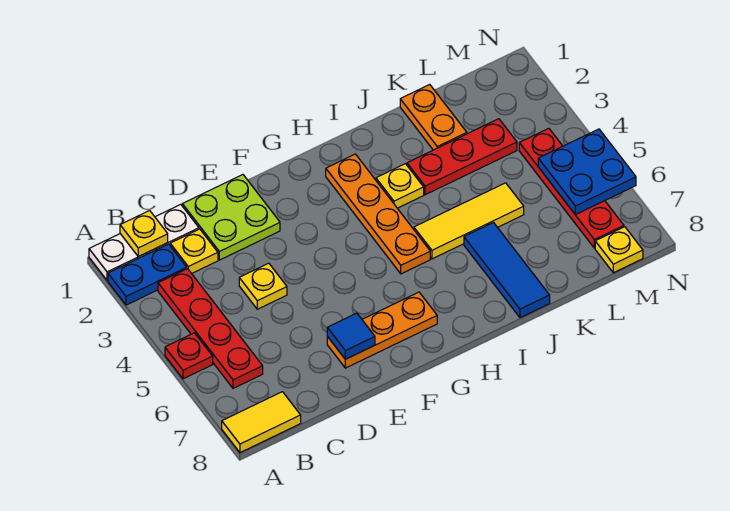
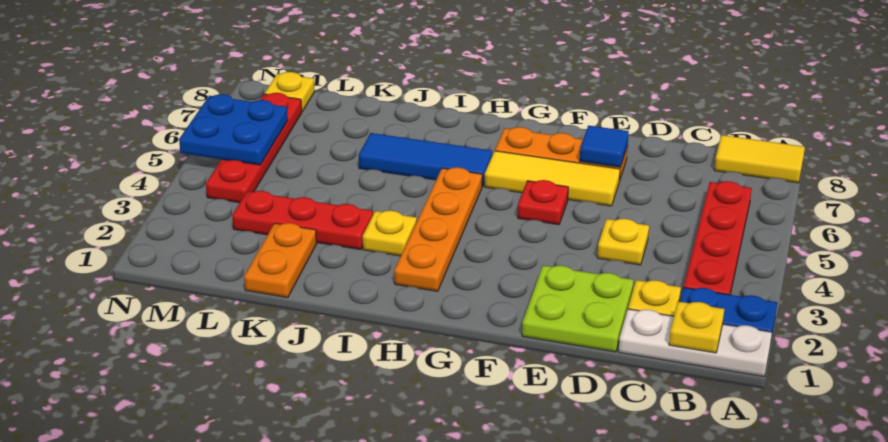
red 1x1 plate [165,333,213,379] -> red 1x1 plate moved to [518,180,568,225]
yellow 1x3 tile [414,183,524,259] -> yellow 1x3 tile moved to [485,151,620,206]
blue 1x3 tile [464,223,550,318] -> blue 1x3 tile turned to [359,133,492,187]

